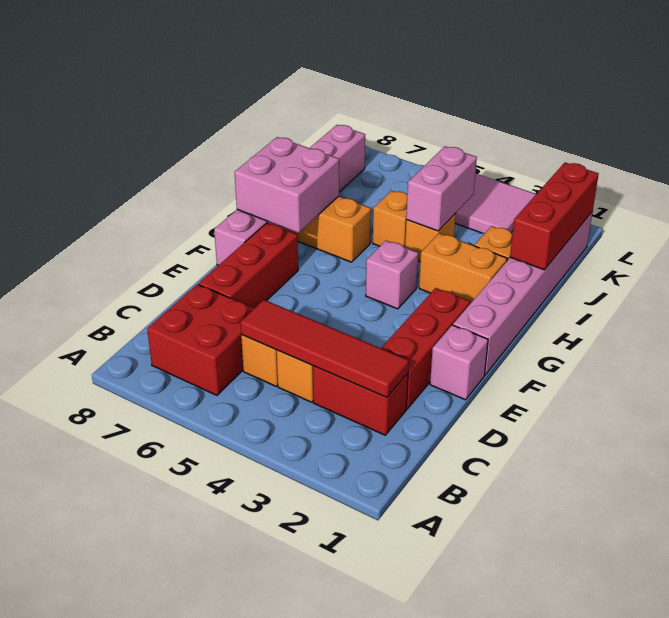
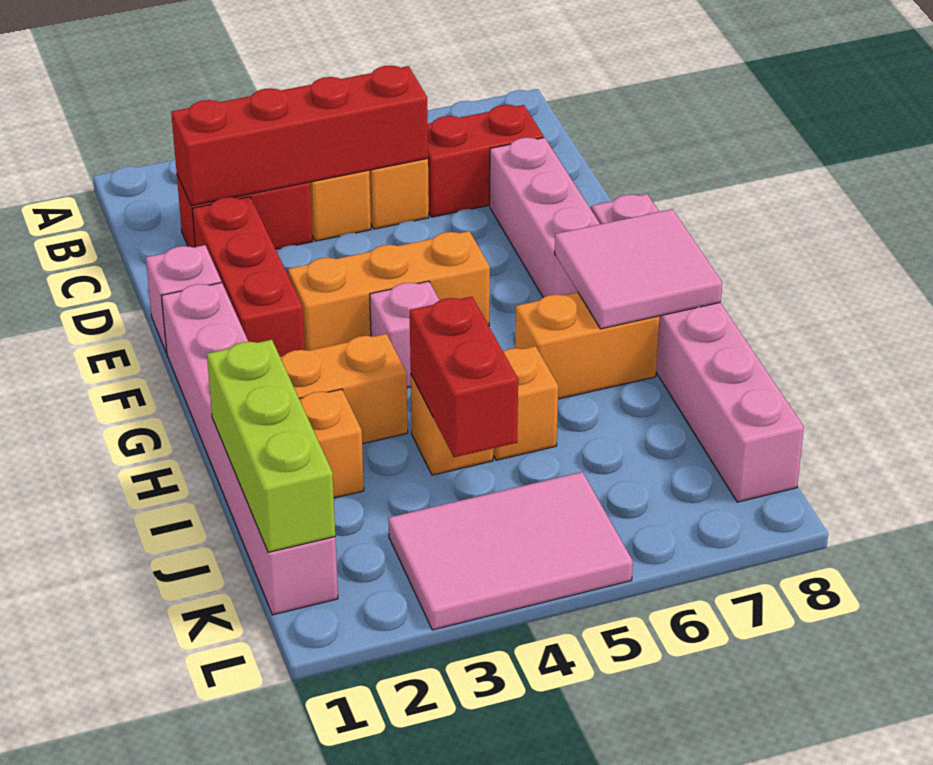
red 2x2 brick [147,284,254,395] -> red 1x2 brick [428,105,544,217]
red 1x4 tile [240,300,409,397] -> red 1x4 brick [171,66,428,206]
red 1x3 brick [198,223,298,308] -> pink 1x3 brick [490,138,600,297]
none -> orange 1x3 brick [288,231,490,351]
pink 2x2 brick [235,137,339,233] -> pink 2x2 tile [555,209,722,329]
red 1x3 brick [510,163,599,270] -> lime 1x3 brick [207,340,335,552]
pink 1x2 brick [406,146,477,231] -> red 1x2 brick [410,297,518,457]

